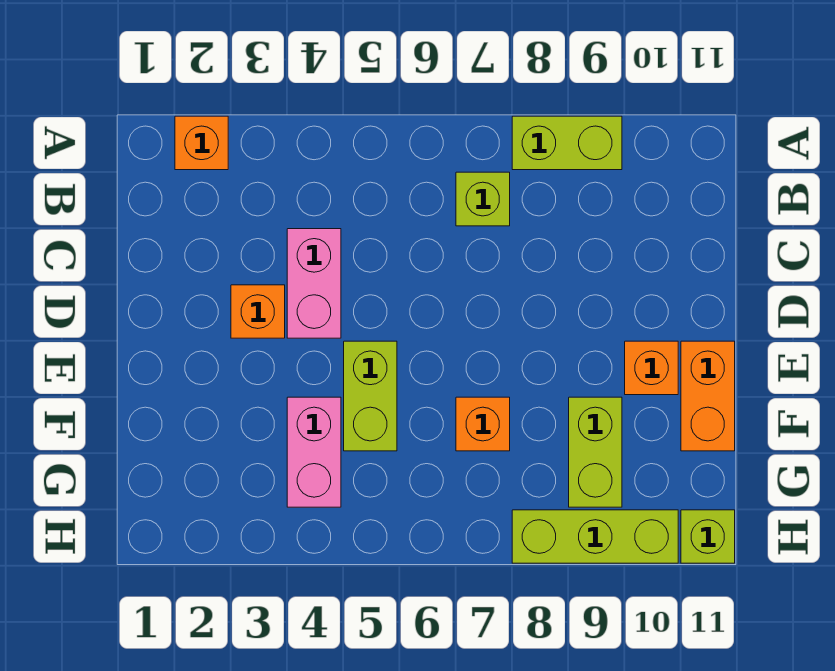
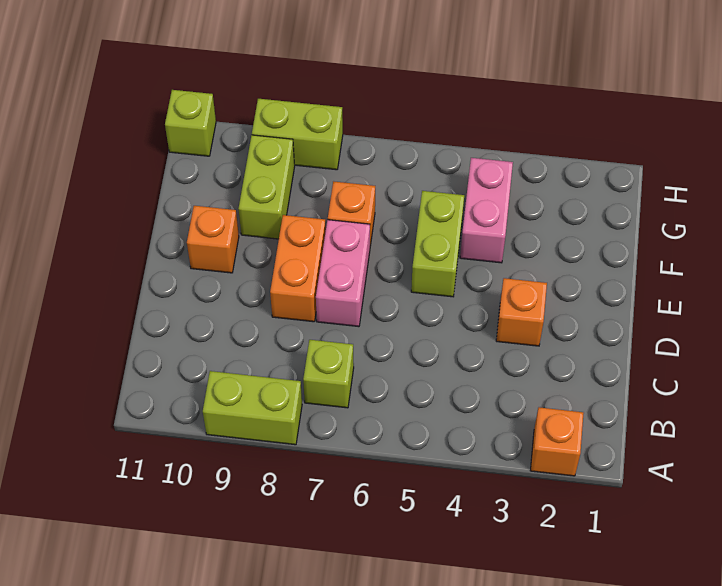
pink 1x2 brick [287,229,341,338] -> pink 1x2 brick moved to [316,220,370,327]
orange 1x2 brick [681,341,735,451] -> orange 1x2 brick moved to [270,215,326,322]
lime 1x3 brick [512,510,678,563] -> lime 1x2 brick [252,99,343,170]

